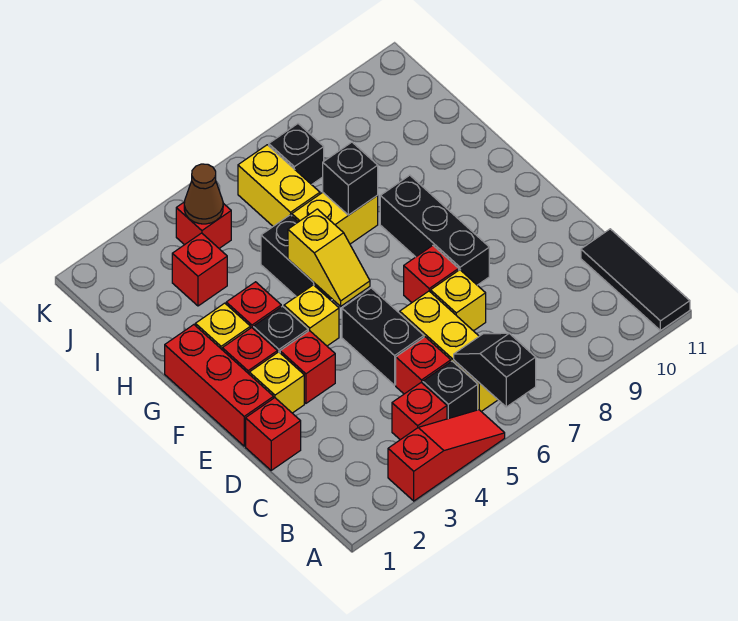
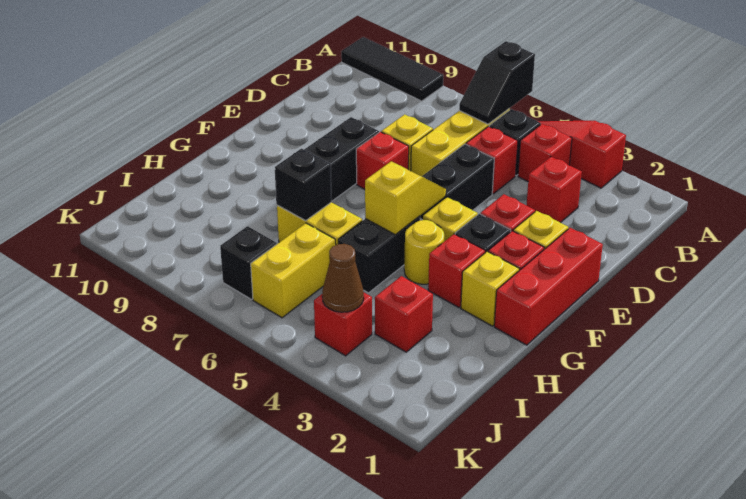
black 1x3 tile [581,229,690,331] -> black 1x3 tile turned to [341,37,443,101]
red 1x1 brick [246,398,301,470] -> red 1x1 brick moved to [526,157,582,223]
none -> yellow 1x1 round brick [404,220,444,284]

